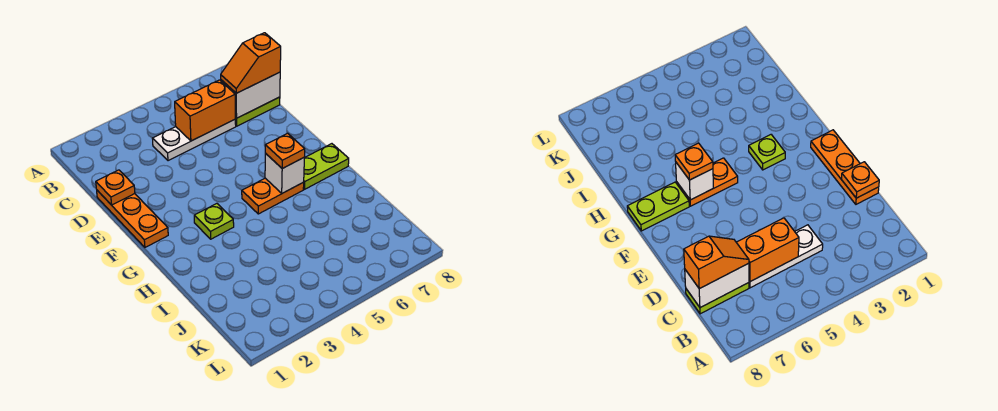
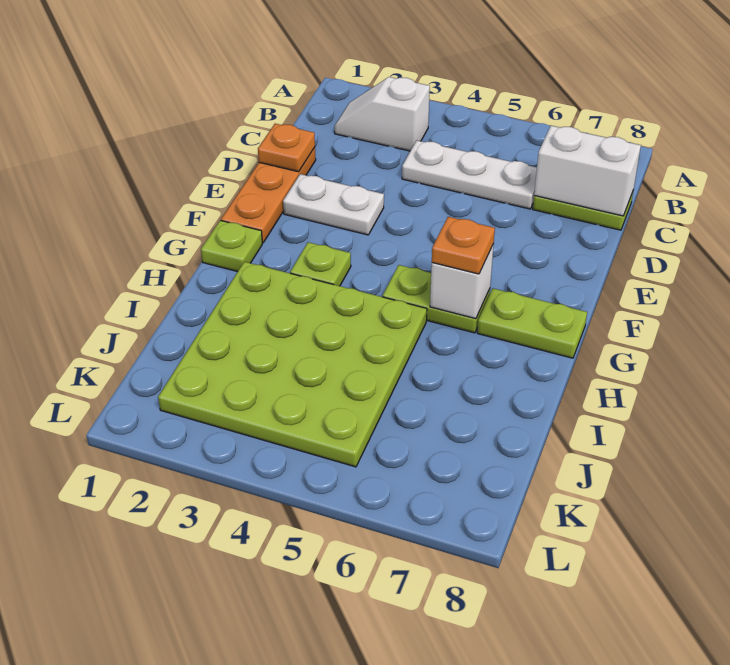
none -> white 1x2 slope [334,77,430,151]
orange 1x2 brick [175,80,235,141] -> none
orange 1x2 slope [221,33,281,93] -> none
none -> white 1x2 plate [283,174,384,235]
none -> lime 1x1 plate [201,220,262,272]
orange 1x2 plate [242,178,304,214] -> lime 1x2 plate [383,265,490,333]
none -> lime 4x4 plate [158,262,427,467]

